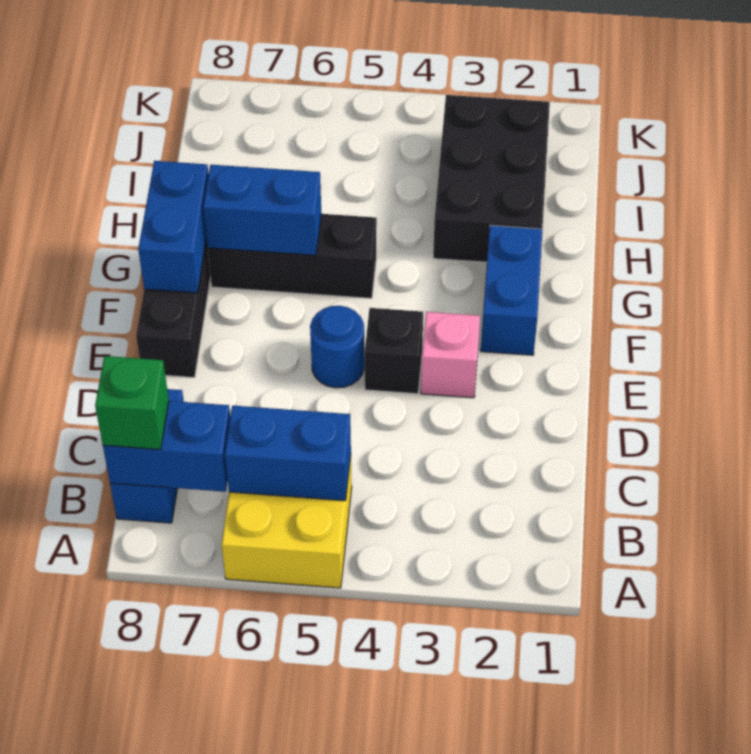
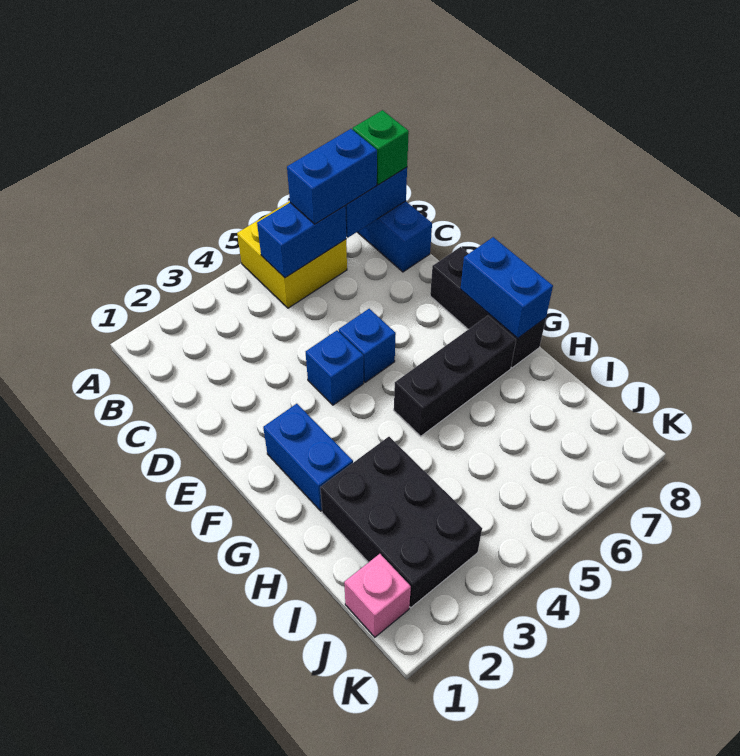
pink 1x1 brick [421,312,480,398] -> pink 1x1 brick moved to [344,554,411,637]
black 1x1 brick [365,308,423,394] -> blue 1x1 brick [306,331,363,405]
blue 1x1 round brick [310,306,365,388] -> blue 1x1 brick [339,309,396,382]
blue 1x2 brick [203,165,321,255] -> blue 1x2 brick moved to [287,129,377,224]

